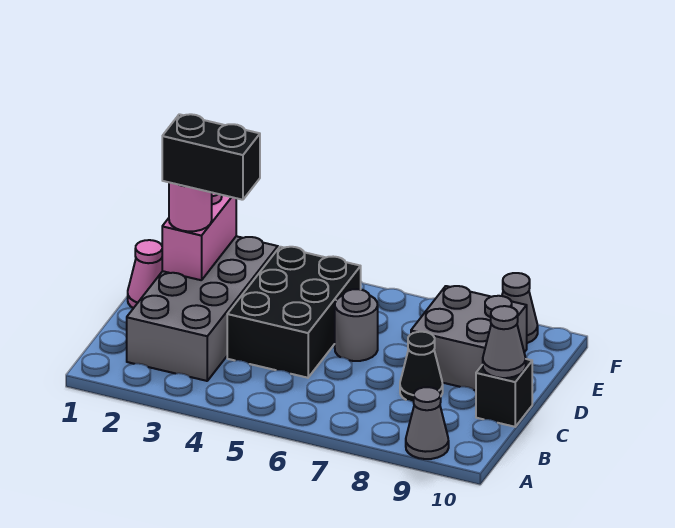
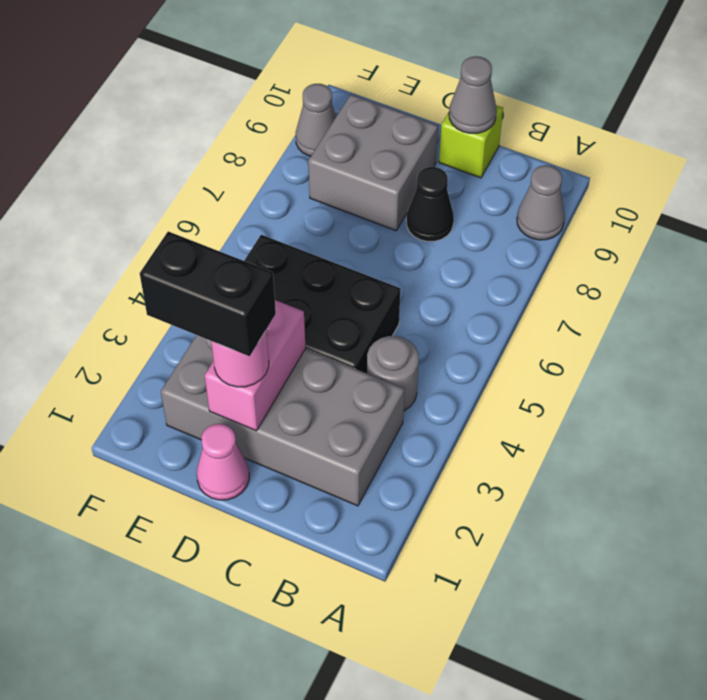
black 1x1 brick [476,359,532,427] -> lime 1x1 brick [439,105,503,178]
pink 1x2 brick [162,193,236,280] -> pink 1x2 brick turned to [205,300,306,431]
black 1x2 brick [162,114,260,200] -> black 1x2 brick turned to [140,231,276,356]
grey 1x1 round brick [335,289,378,361] -> grey 1x1 round brick moved to [367,336,419,411]

